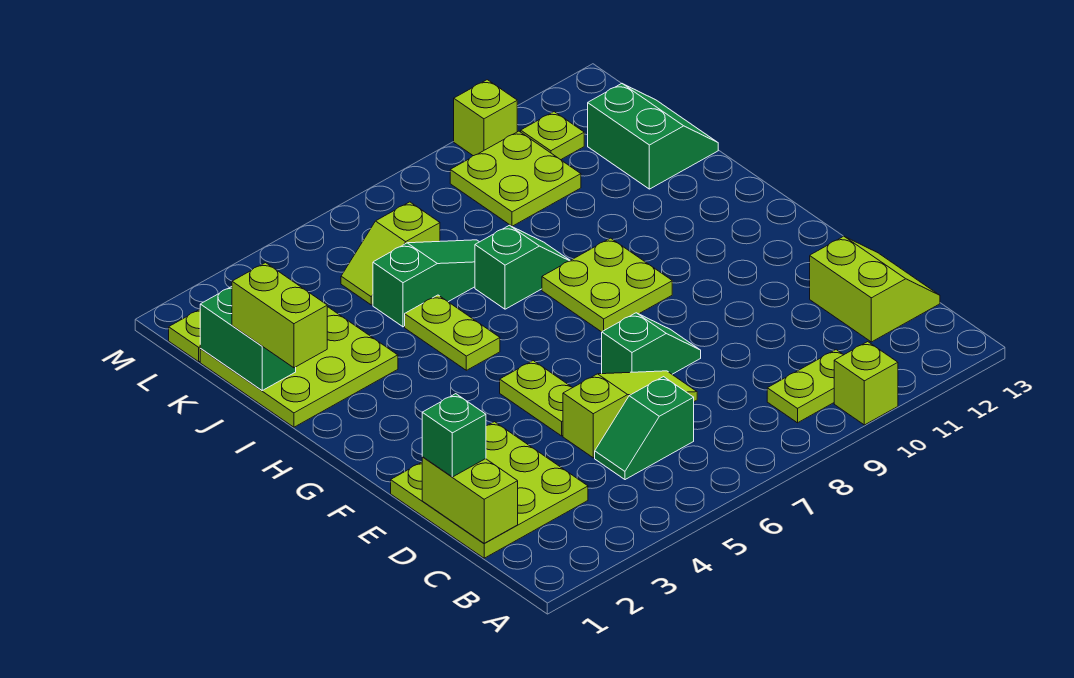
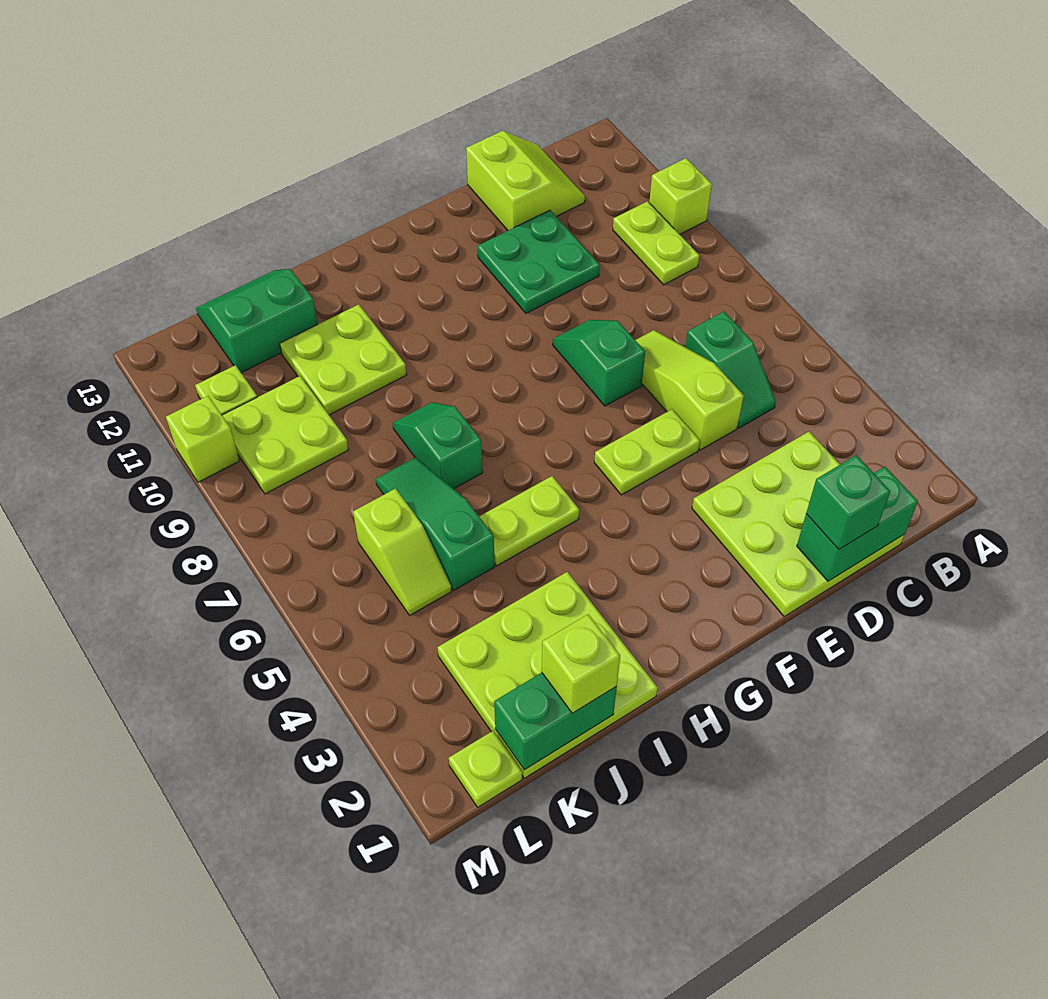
lime 1x2 brick [422,457,518,543] -> green 1x2 brick [797,467,918,581]
lime 2x2 slope [810,236,940,342] -> lime 2x2 slope turned to [466,131,585,230]
none -> green 2x2 plate [478,210,600,313]
lime 2x2 plate [542,238,672,332] -> lime 2x2 plate moved to [280,304,407,415]
lime 1x2 brick [232,263,327,368] -> lime 1x1 brick [542,614,620,713]

